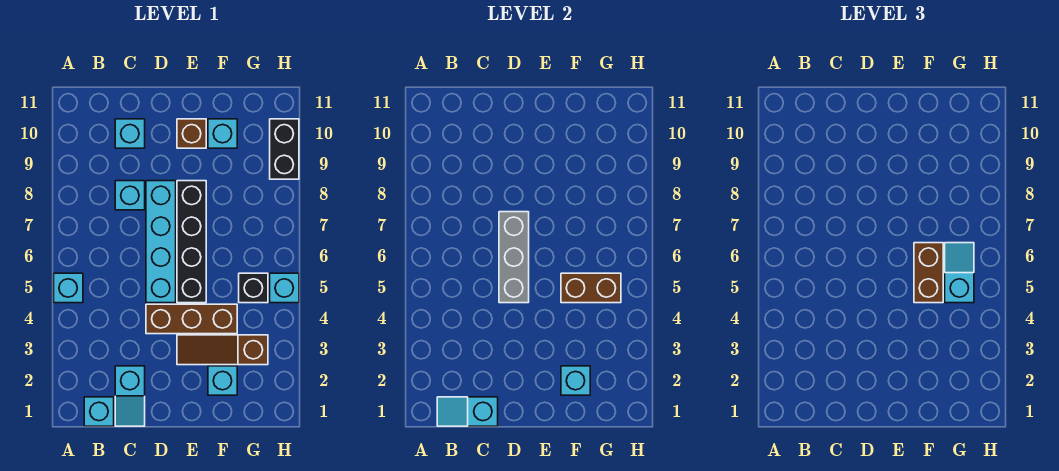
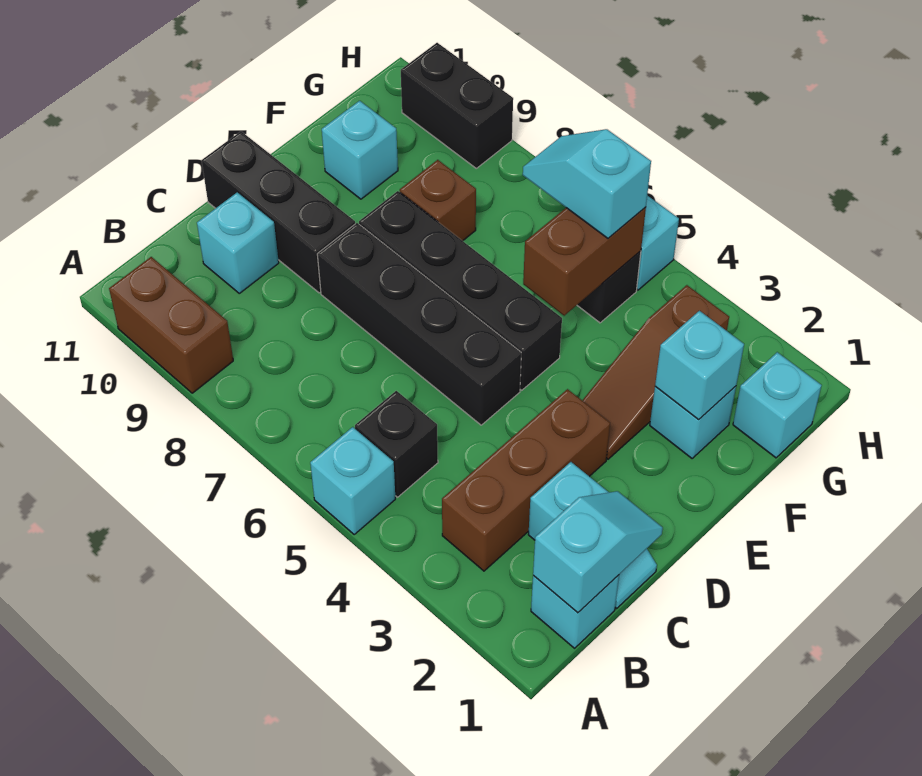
cyan 1x2 slope [437,397,498,426] -> cyan 1x2 slope turned to [533,491,663,613]
none -> black 1x1 brick [355,391,438,497]
cyan 1x1 brick [115,181,145,210] -> cyan 1x1 brick moved to [733,352,822,458]
brown 1x3 brick [146,304,237,334] -> brown 1x3 brick moved to [442,389,610,571]
cyan 1x4 brick [146,181,176,303] -> black 1x4 brick [317,223,521,425]
grey 1x3 brick [499,212,529,303] -> none
none -> black 1x3 brick [202,131,355,293]
brown 1x1 brick [177,119,206,148] -> brown 1x1 brick moved to [400,160,476,241]
brown 1x2 brick [914,243,943,303] -> brown 1x2 brick moved to [109,257,233,393]

